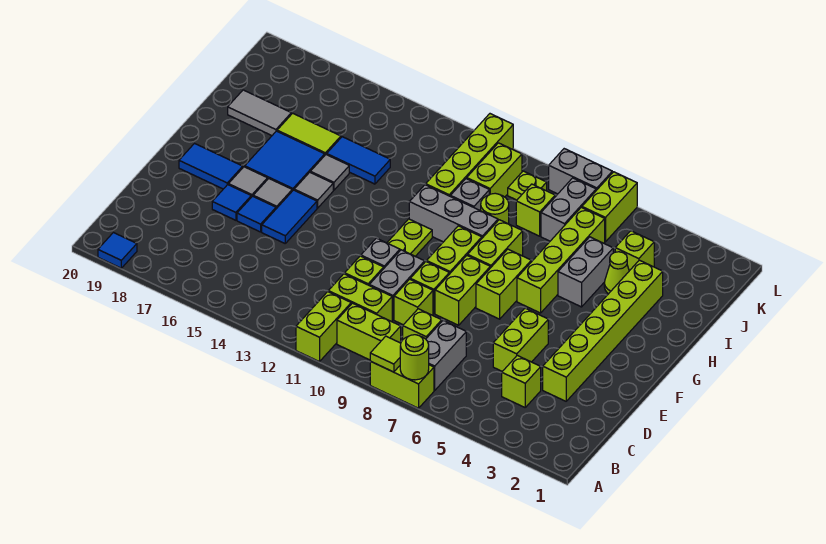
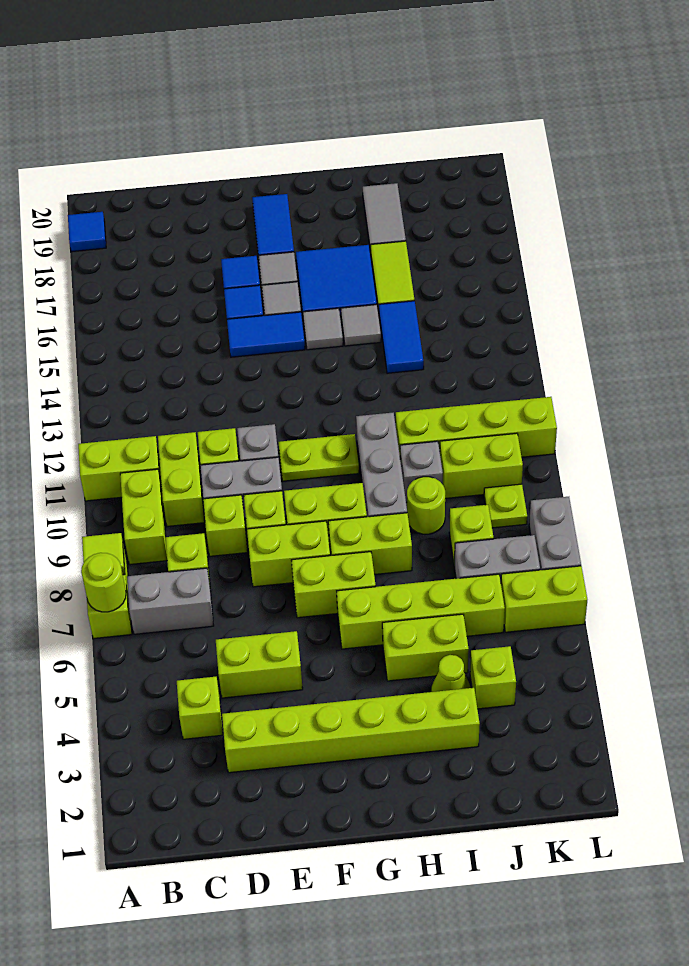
grey 1x2 brick [558,237,613,307] -> lime 1x2 brick [382,614,469,681]

